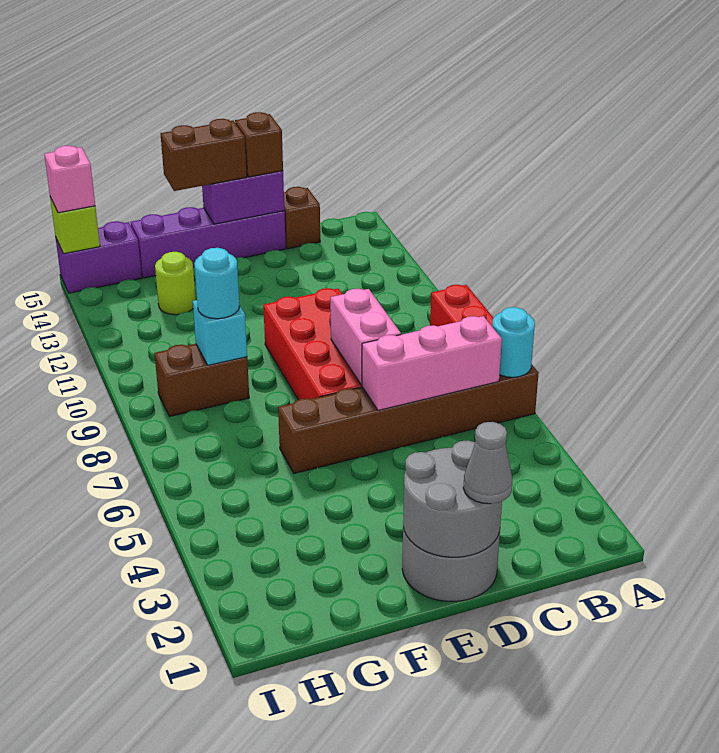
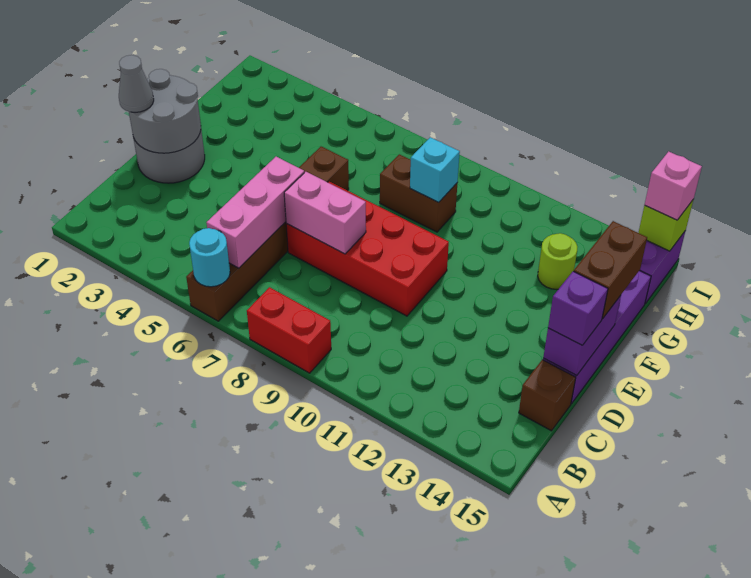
brown 1x1 brick [235,112,283,177] -> purple 1x1 brick [548,271,608,345]
brown 1x2 brick [155,344,249,417] -> brown 1x2 brick turned to [380,154,457,232]
cyan 1x1 round brick [194,248,239,319] -> none

